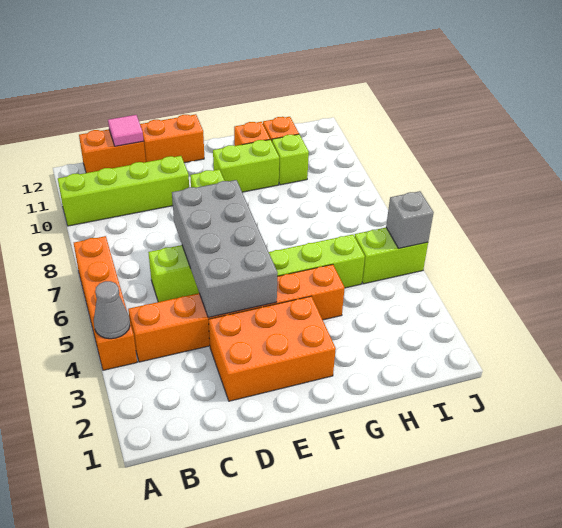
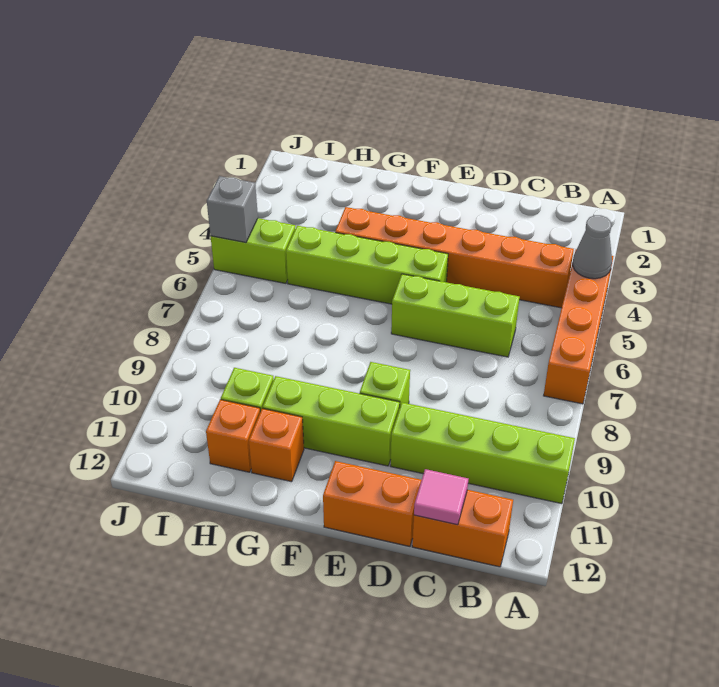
orange 2x3 brick [209,296,336,401] -> none
grey 2x4 brick [172,180,278,318] -> none
lime 1x2 brick [213,140,279,192] -> lime 1x3 brick [263,376,400,466]

